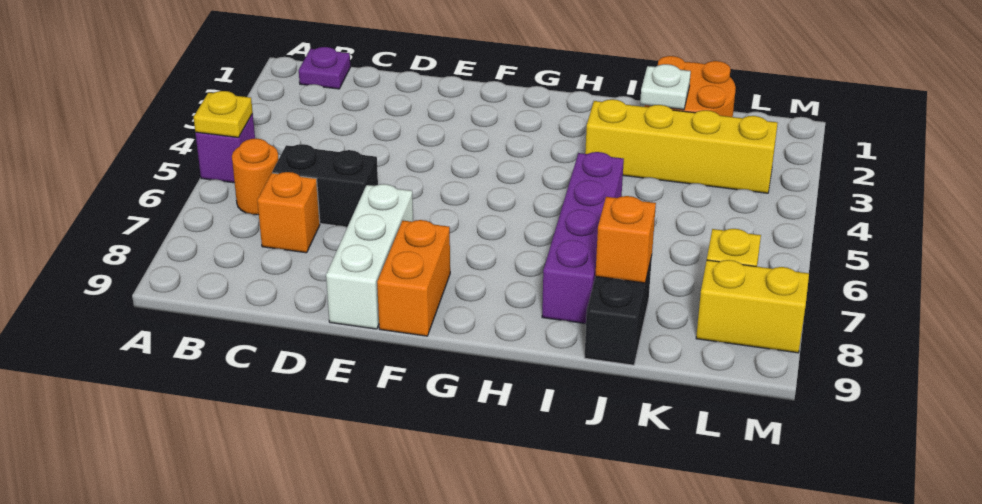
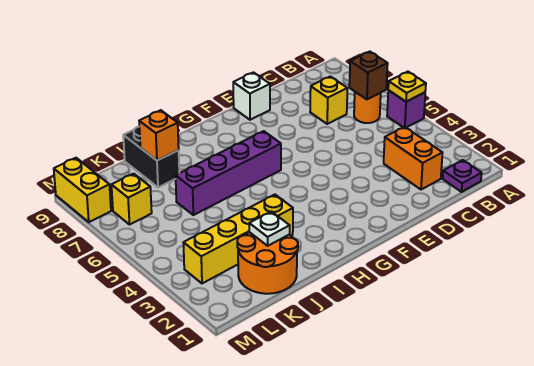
none -> brown 1x1 brick [349,52,388,99]
black 1x2 brick [272,144,378,227] -> none
orange 1x1 brick [257,172,320,253] -> yellow 1x1 brick [310,76,347,124]
white 1x3 brick [326,184,413,329] -> white 1x1 brick [233,72,270,120]
orange 1x2 brick [377,220,450,336] -> orange 1x2 brick moved to [384,127,442,190]
purple 1x4 brick [542,152,624,324] -> purple 1x4 brick turned to [176,131,281,215]
yellow 1x2 brick [696,260,809,353] -> yellow 1x2 brick turned to [54,158,111,222]

